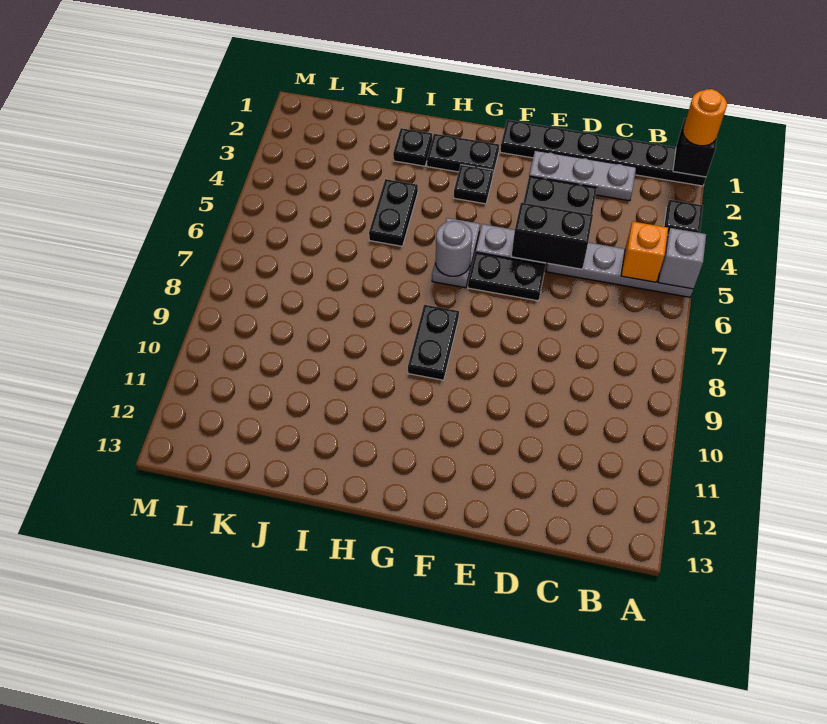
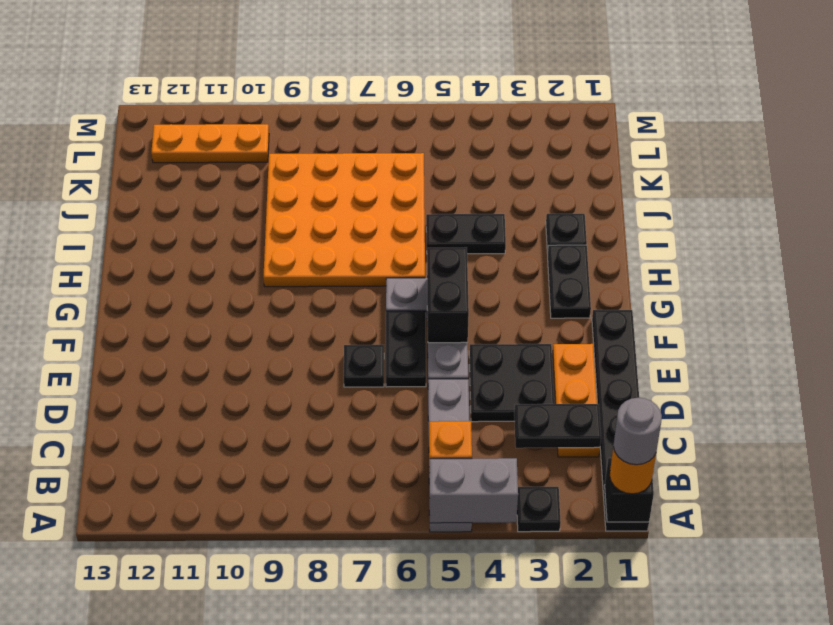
grey 1x1 brick [658,228,706,289] -> grey 1x2 brick [429,458,518,523]
grey 1x3 plate [529,150,636,201] -> orange 1x3 plate [553,344,600,457]
black 1x2 brick [511,203,593,269] -> black 1x2 brick moved to [427,247,469,343]
black 1x1 plate [454,165,493,204] -> black 1x1 plate moved to [344,345,384,387]
grey 1x1 round brick [436,221,472,276] -> grey 1x1 round brick moved to [613,398,662,465]
black 1x2 plate [408,305,459,380] -> black 1x2 plate moved to [514,404,601,448]
none -> orange 4x4 plate [263,153,425,287]
none -> orange 1x3 plate [151,124,269,163]

